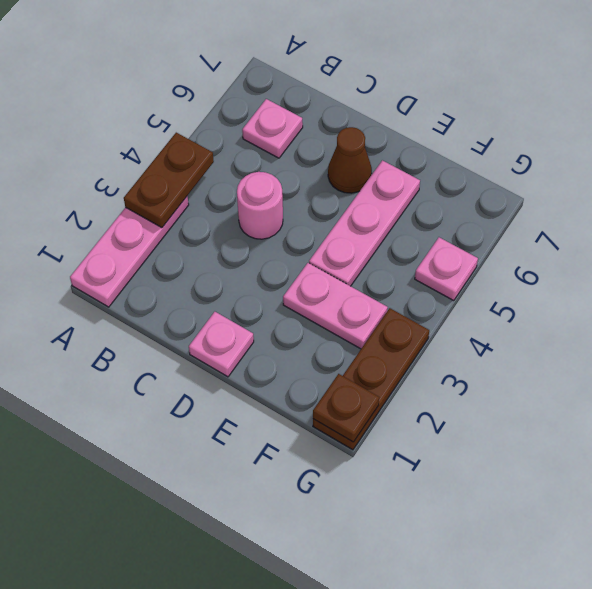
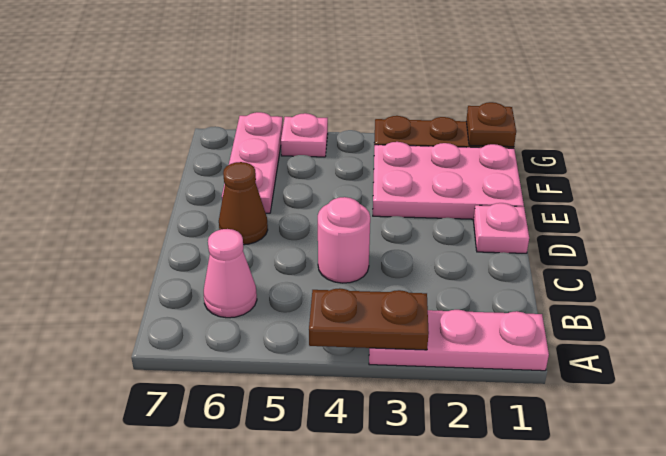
pink 1x1 plate [242,99,303,158] -> pink 1x1 cone [204,229,257,318]
pink 1x2 plate [283,263,388,349] -> pink 2x3 plate [373,142,524,219]
pink 1x3 plate [309,160,420,286] -> pink 1x3 plate turned to [222,112,283,213]

